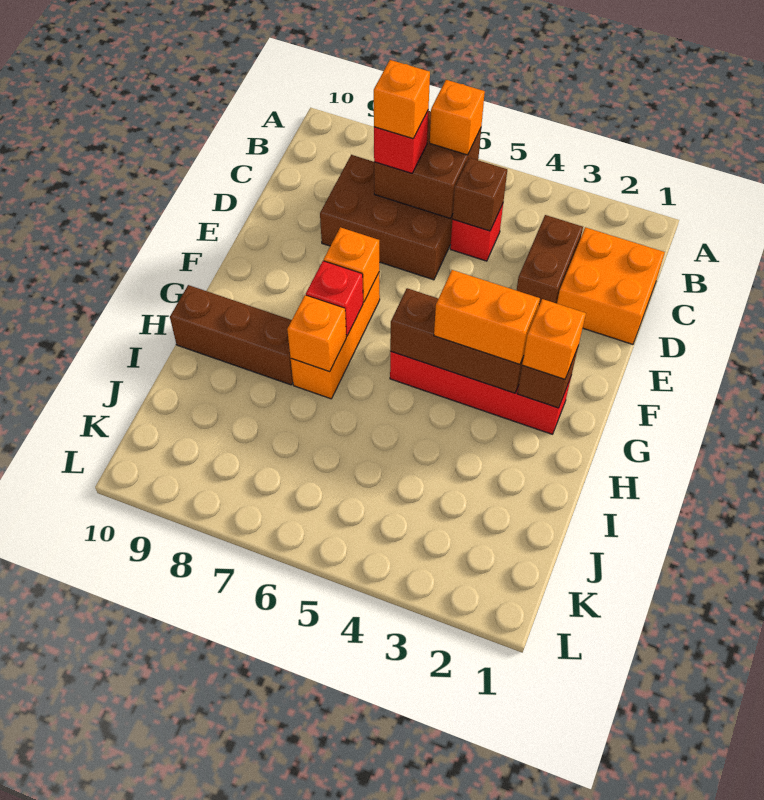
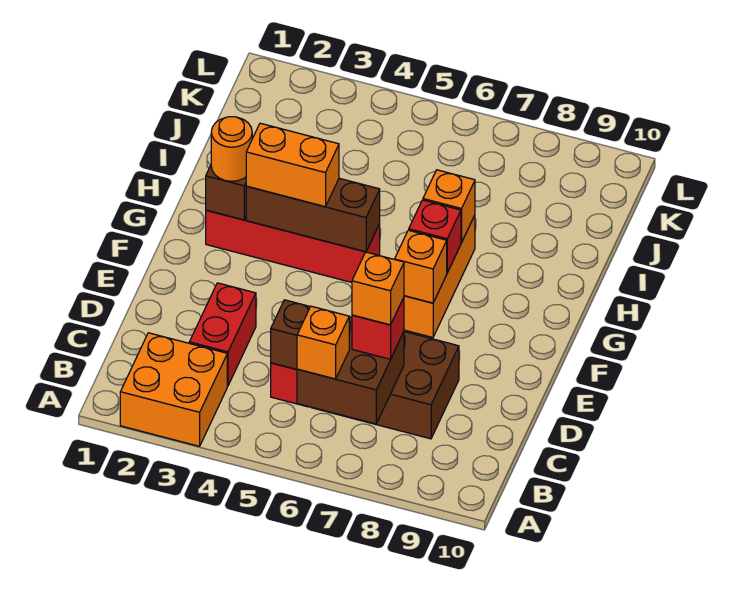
orange 2x2 brick [557,227,665,344] -> orange 2x2 brick moved to [120,333,227,446]
brown 1x2 brick [516,215,583,308] -> red 1x2 brick [189,283,256,386]
orange 1x1 brick [522,299,586,379] -> orange 1x1 round brick [211,117,252,181]
brown 1x3 brick [170,285,293,385] -> none

